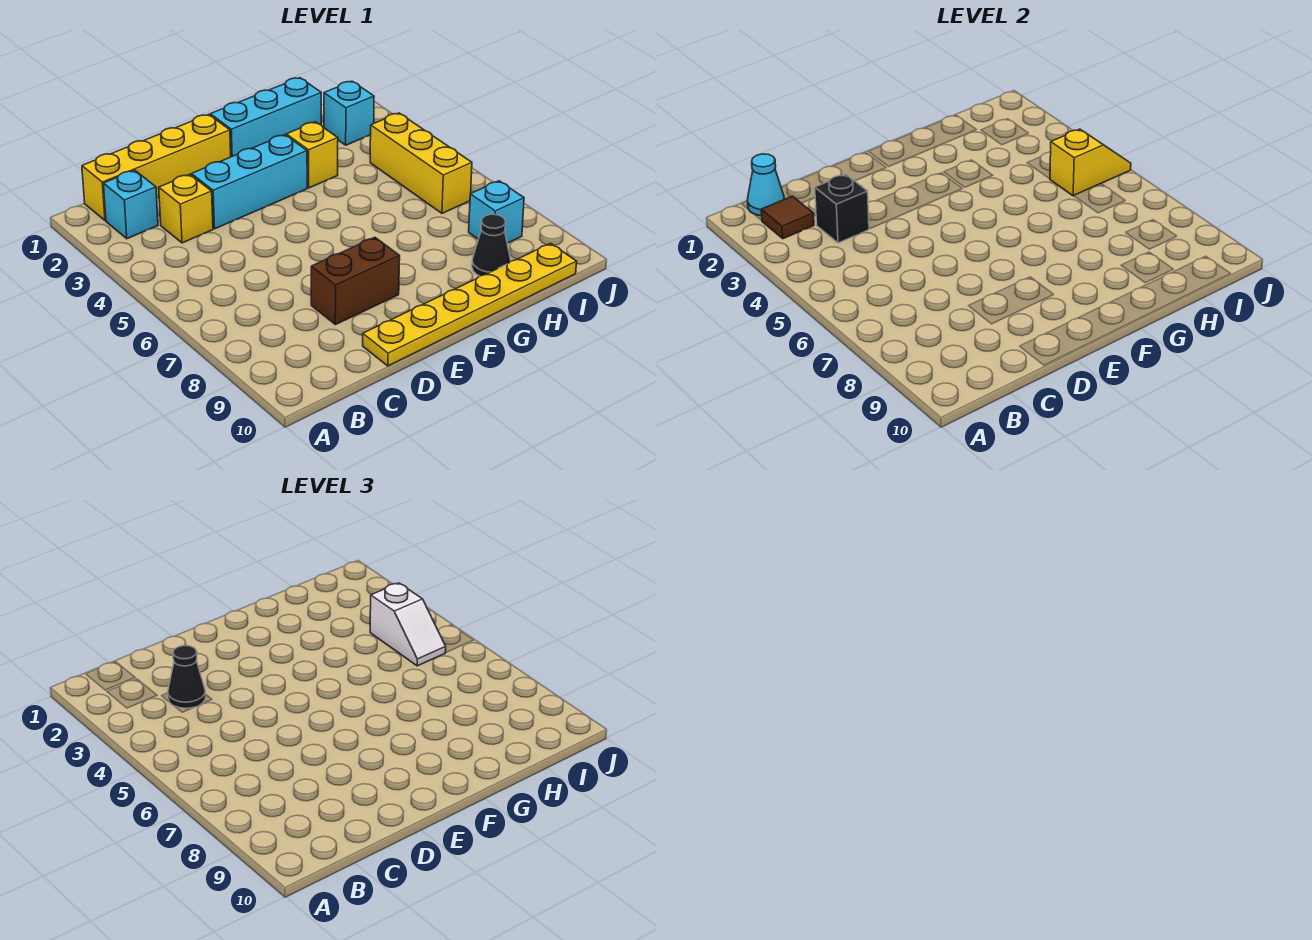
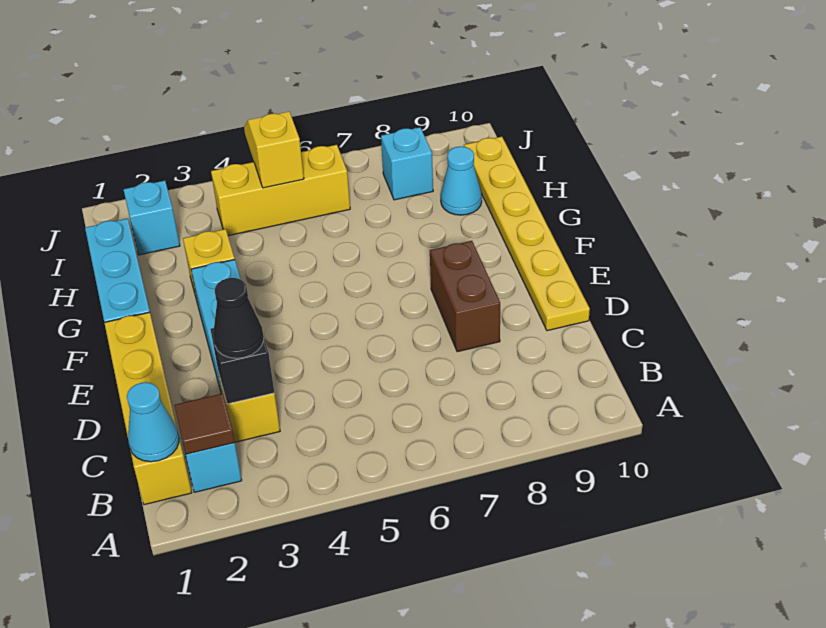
black 1x1 cone [472,214,511,276] -> cyan 1x1 cone [441,147,482,215]
white 1x2 slope [370,583,446,666] -> none

